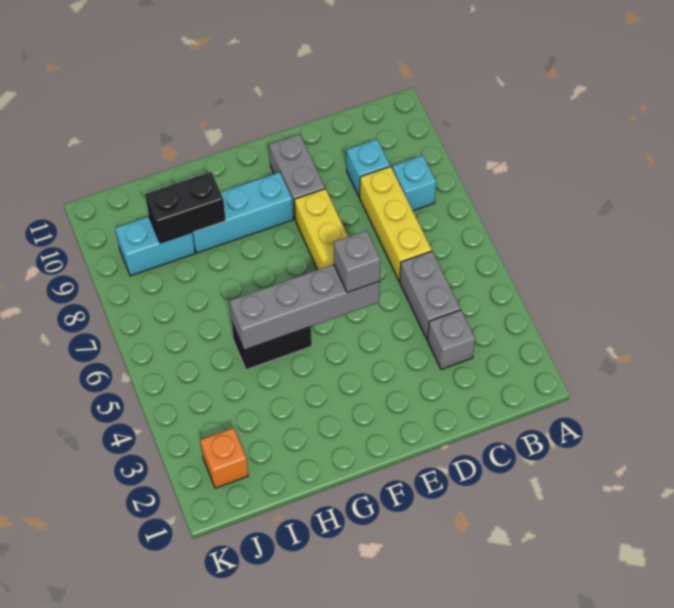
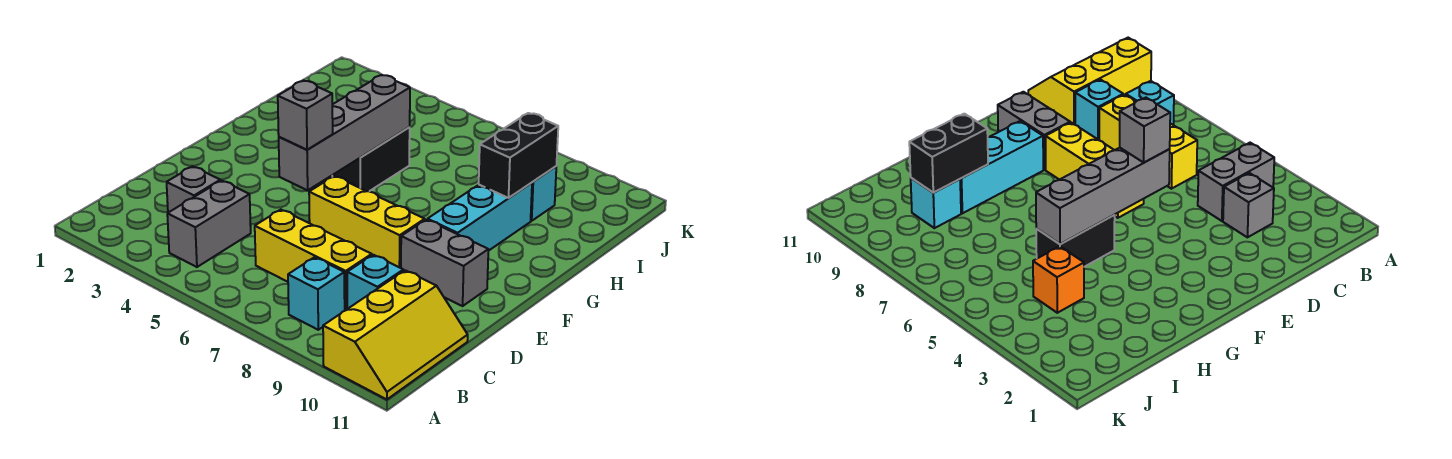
none -> yellow 2x3 slope [323,270,468,400]
grey 1x2 brick [400,251,460,340] -> grey 1x2 brick turned to [167,180,251,267]
cyan 1x2 brick [115,217,195,276] -> cyan 1x1 brick [531,166,556,221]
orange 1x1 brick [200,428,248,488] -> orange 1x1 brick moved to [1033,246,1084,313]

